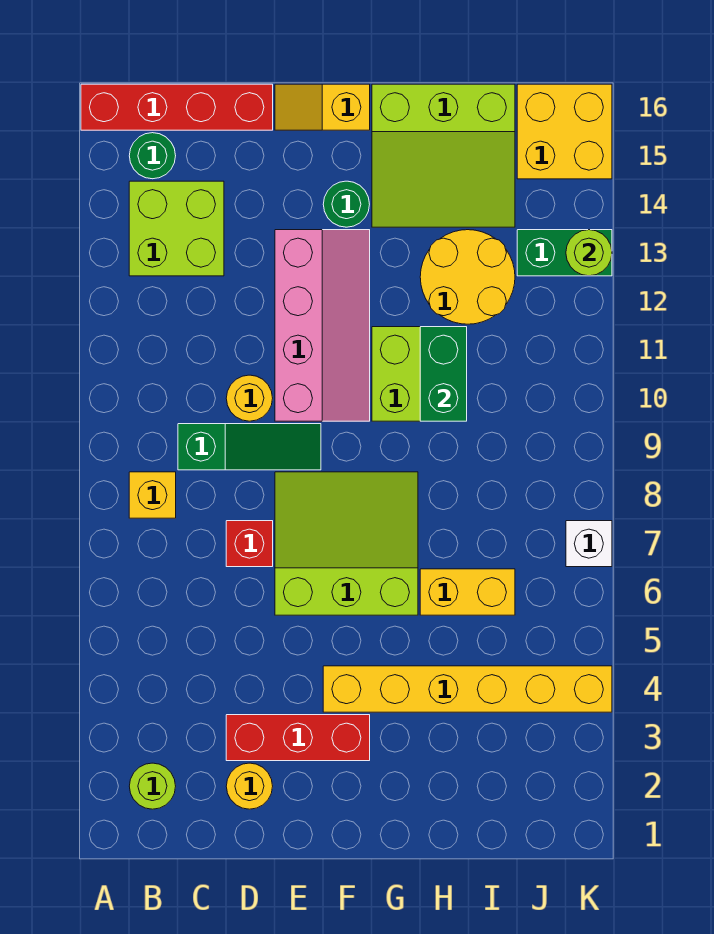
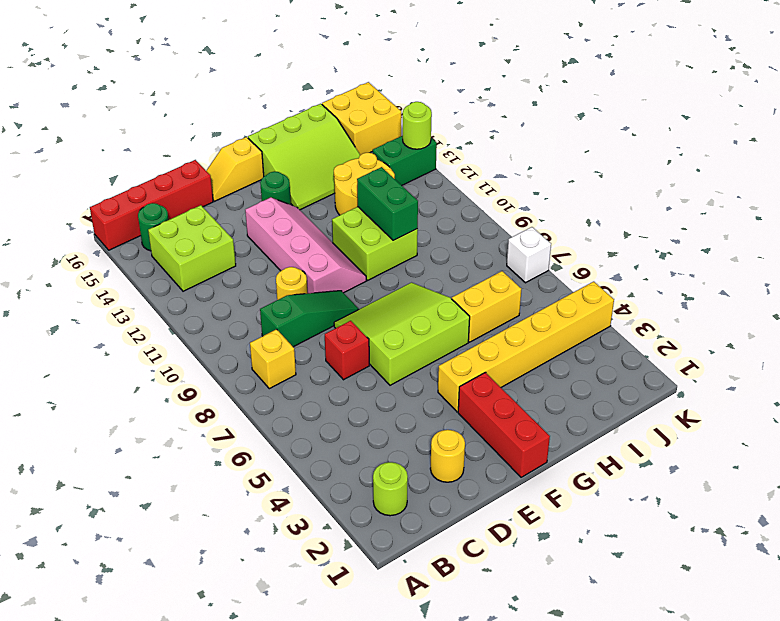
red 1x3 brick [226,715,370,761] -> red 1x3 brick turned to [458,372,550,477]

